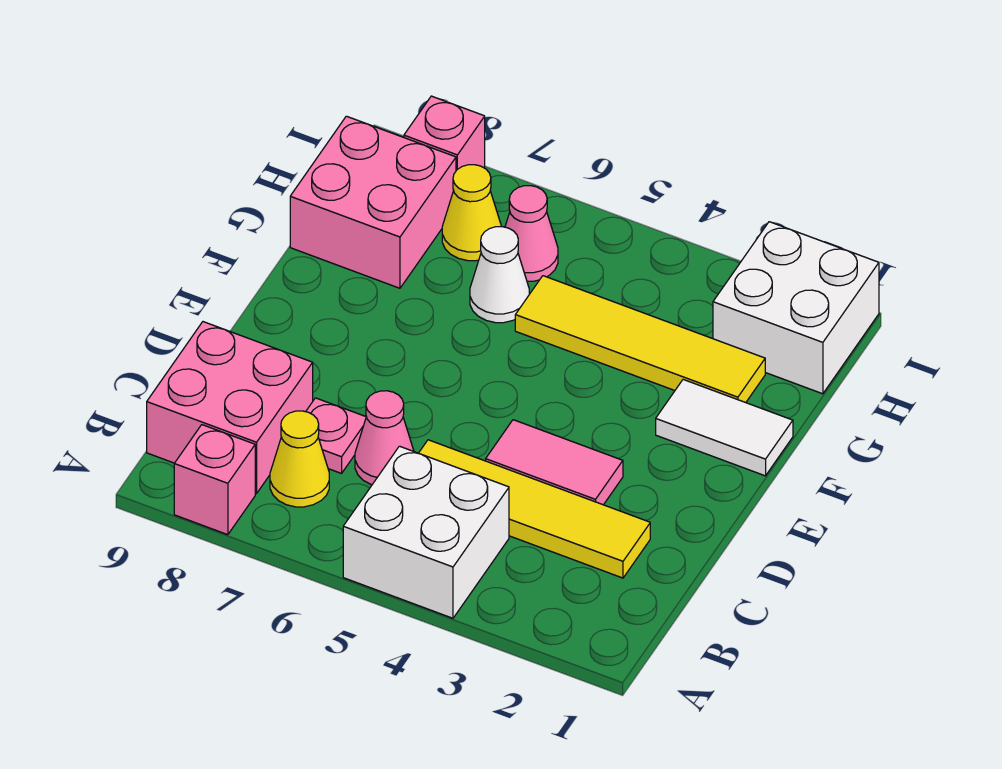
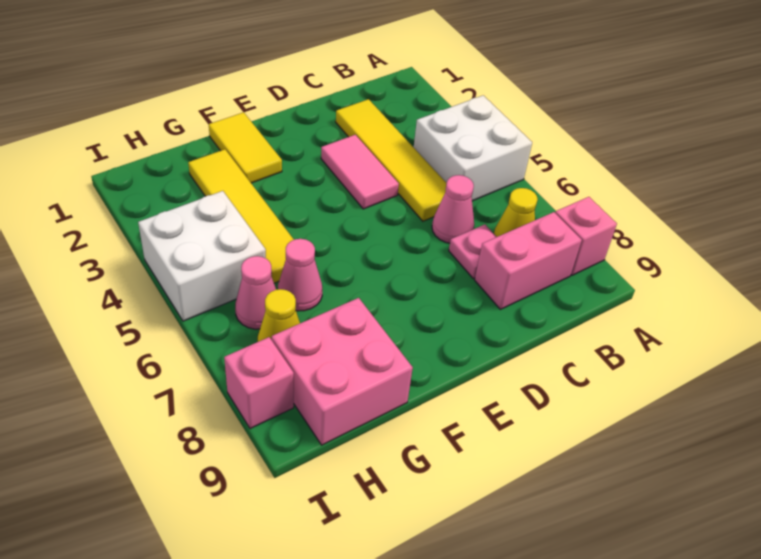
pink 2x2 brick [147,322,313,494] -> pink 1x2 brick [475,212,582,309]
white 1x2 tile [656,380,793,476] -> yellow 1x2 tile [209,112,282,183]
white 1x1 cone [470,227,529,323] -> pink 1x1 cone [278,239,322,311]
white 2x2 brick [713,222,879,394] -> white 2x2 brick moved to [138,191,266,321]

